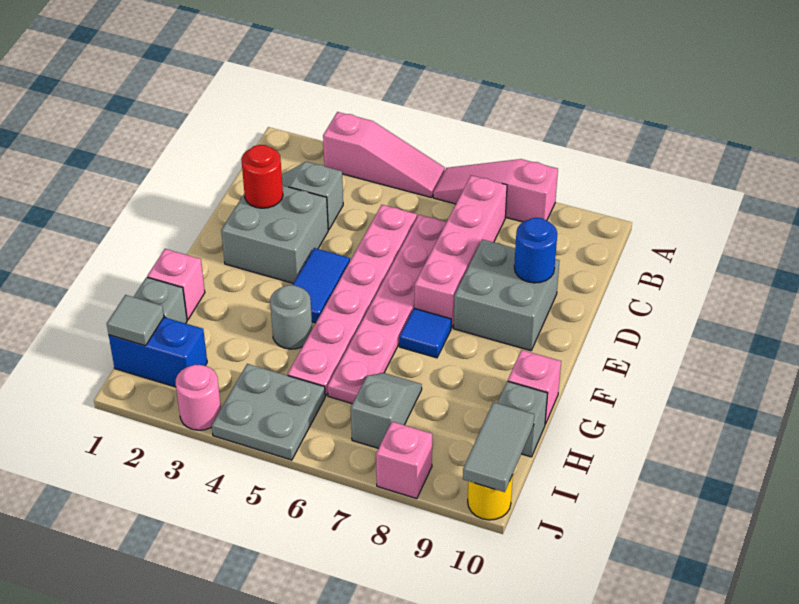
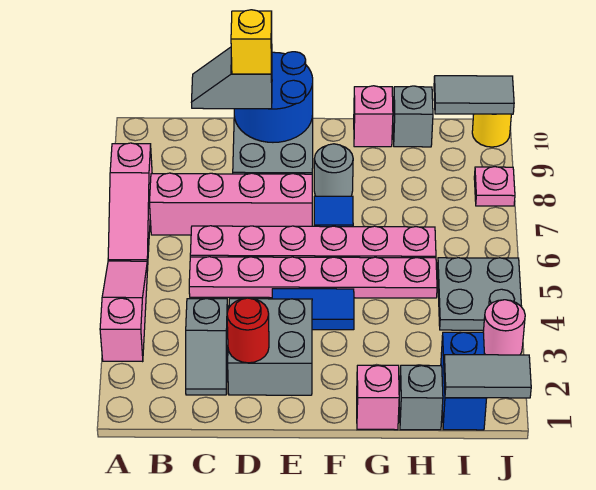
blue 1x1 round brick [514,218,557,283] -> blue 2x2 round brick [234,52,313,142]
none -> yellow 1x1 brick [231,10,272,74]
grey 1x1 round brick [270,285,312,349] -> grey 1x1 round brick moved to [314,144,353,196]
grey 1x2 slope [351,373,422,448] -> grey 1x2 slope moved to [191,47,272,109]
grey 1x1 tile [107,295,164,346] -> grey 1x2 tile [444,355,531,398]
pink 1x1 brick [376,422,432,499] -> pink 1x1 plate [474,167,515,206]

